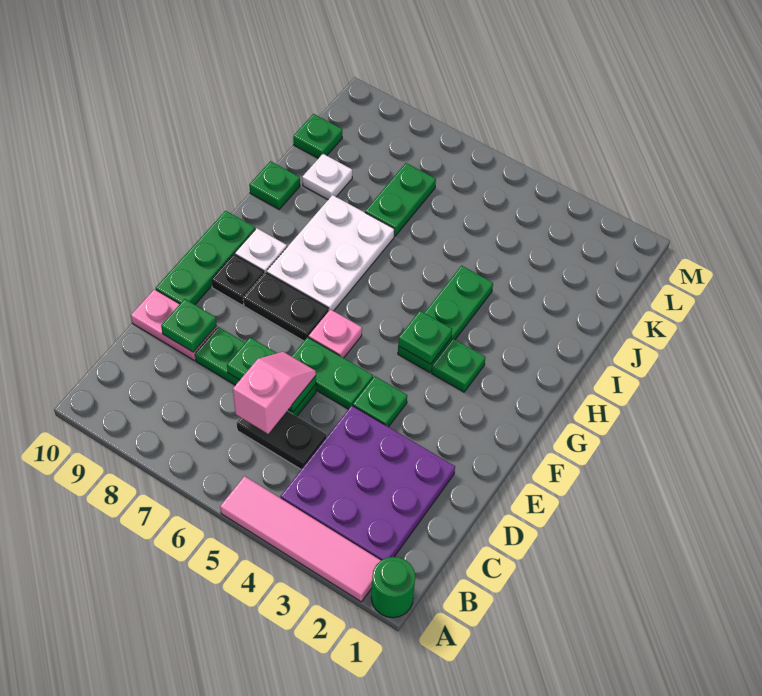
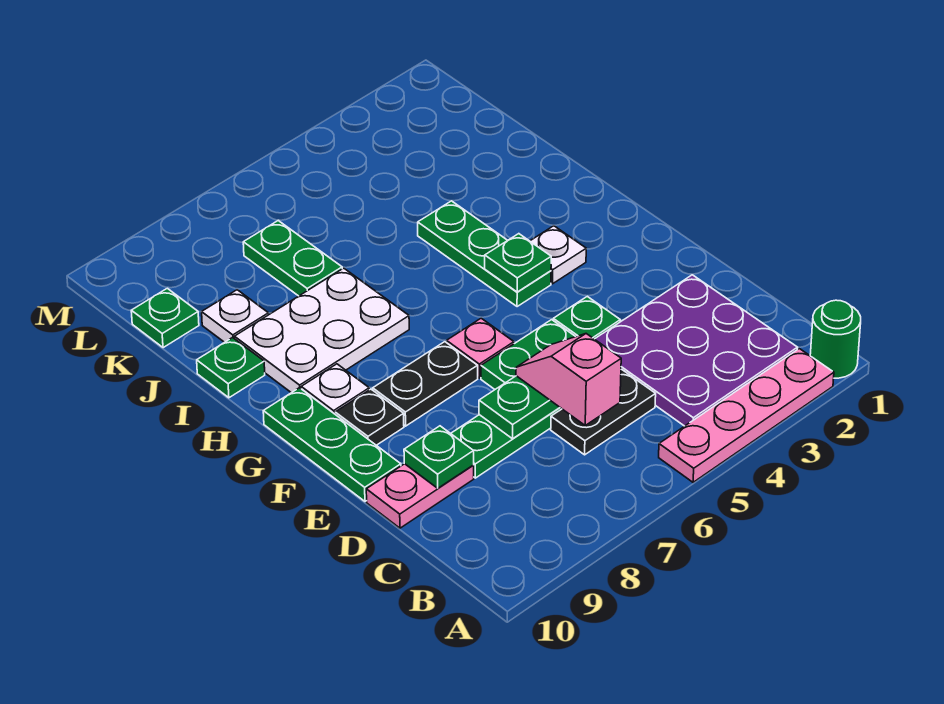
pink 1x4 tile [220,476,381,602] -> pink 1x4 plate [659,349,834,482]
green 1x1 plate [432,339,486,392] -> white 1x1 plate [530,226,586,284]
white 2x3 plate [267,195,395,311] -> white 2x3 plate turned to [234,268,409,393]

